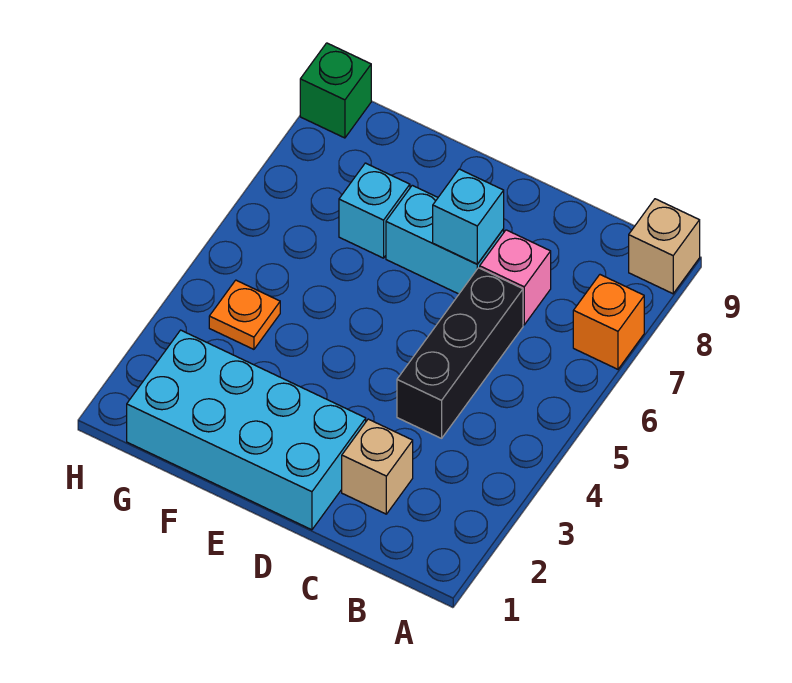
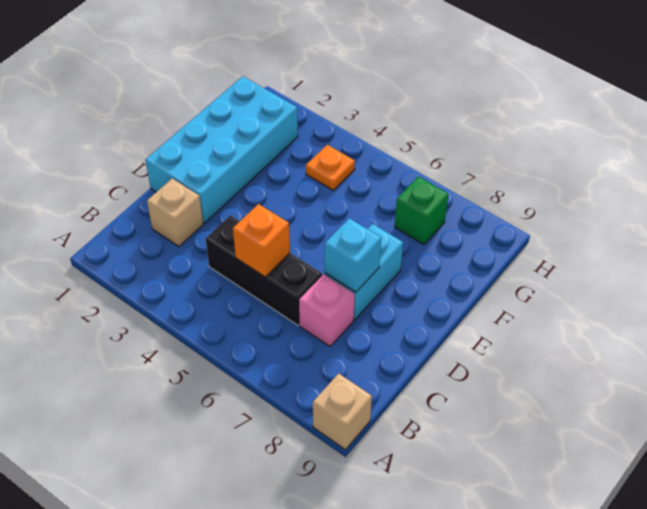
orange 1x1 brick [573,275,644,369] -> orange 1x1 brick moved to [233,204,290,277]
cyan 1x1 brick [339,163,410,258] -> none
green 1x1 brick [300,43,371,138] -> green 1x1 brick moved to [395,176,448,244]

